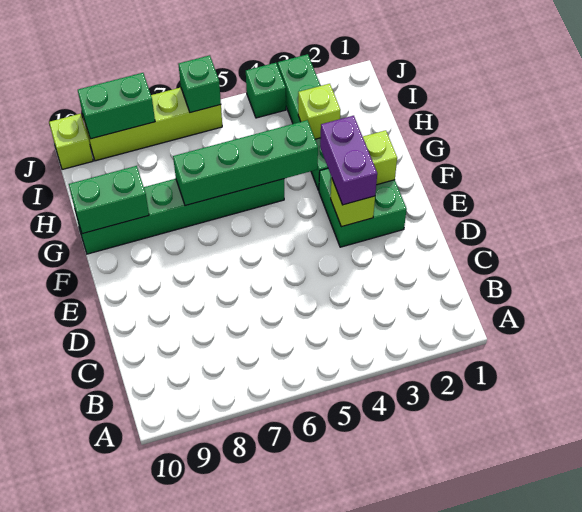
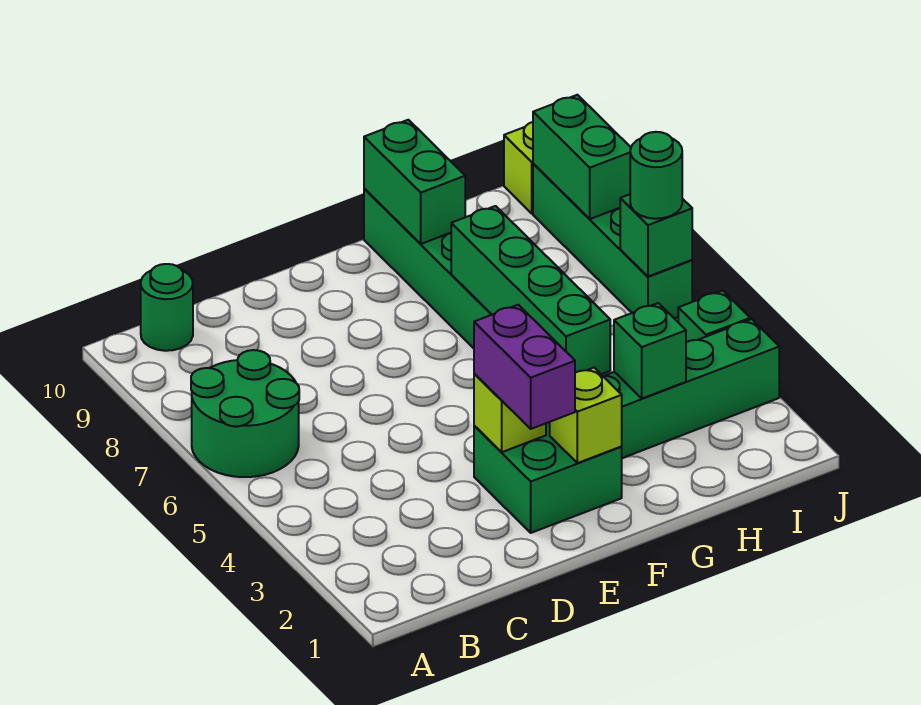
none -> green 2x2 round brick [191,350,299,477]
none -> green 1x1 round brick [141,264,193,351]
purple 1x2 brick [320,116,377,205] -> purple 1x2 brick turned to [474,305,575,429]
lime 1x1 brick [298,84,340,139] -> green 1x1 brick [614,303,686,398]
lime 1x4 brick [83,87,222,161] -> green 1x4 brick [533,164,692,319]
none -> green 1x1 round brick [630,132,682,219]

